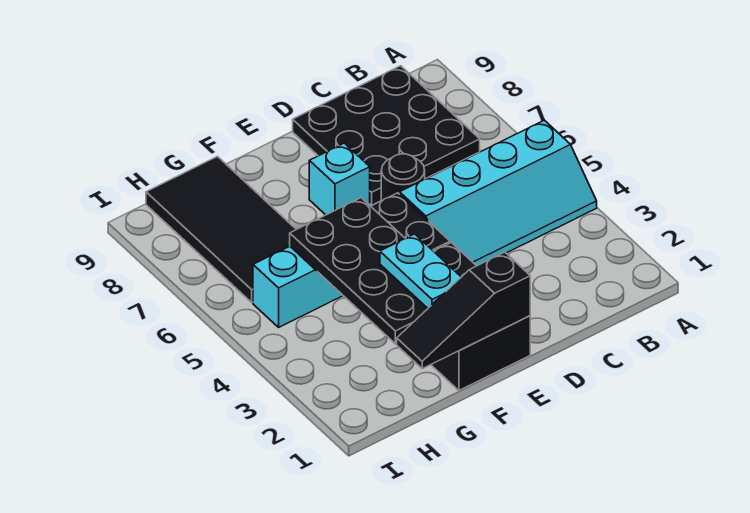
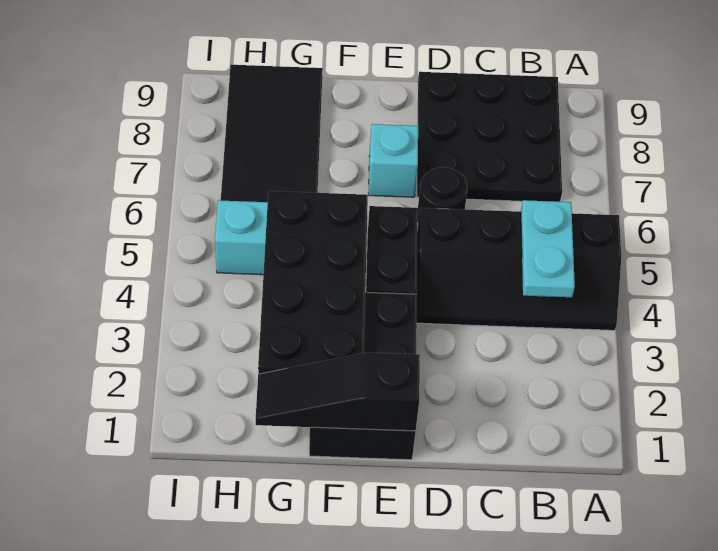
cyan 2x4 slope [400,120,597,266] -> black 2x4 slope [417,208,621,330]
cyan 1x2 plate [380,234,461,308] -> cyan 1x2 plate moved to [521,200,575,297]

